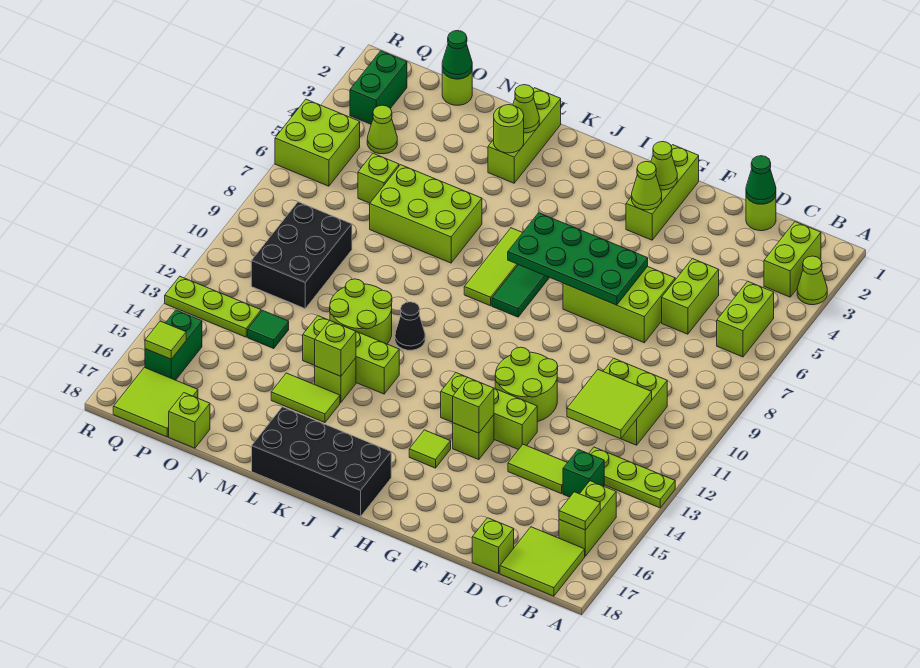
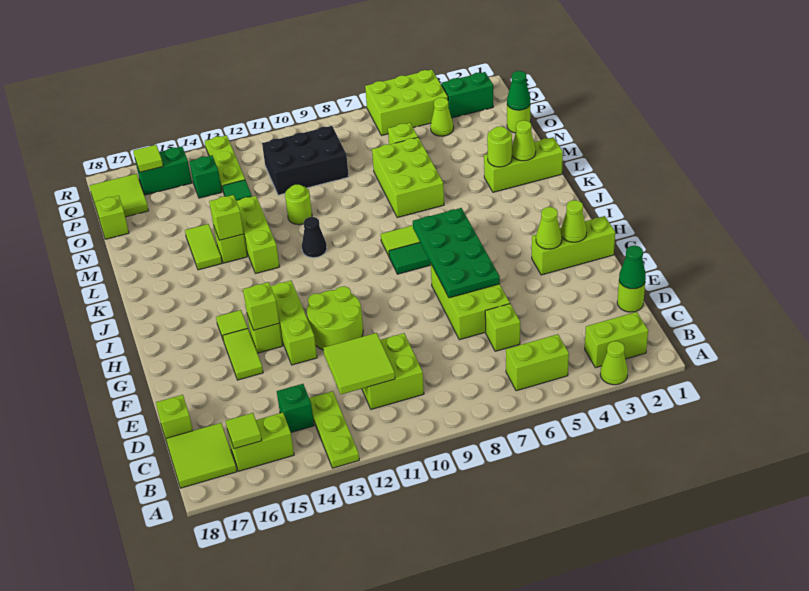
lime 1x2 brick [662,259,719,334] -> lime 1x1 brick [485,304,520,351]
lime 1x2 tile [508,444,567,494] -> lime 1x2 tile moved to [223,329,263,380]
black 2x4 brick [252,407,391,517] -> none
lime 2x2 round brick [330,279,392,344] -> lime 1x1 round brick [285,184,312,225]
none -> green 1x1 brick [189,156,222,198]
lime 2x2 brick [275,99,360,186] -> lime 2x3 brick [365,70,448,135]

